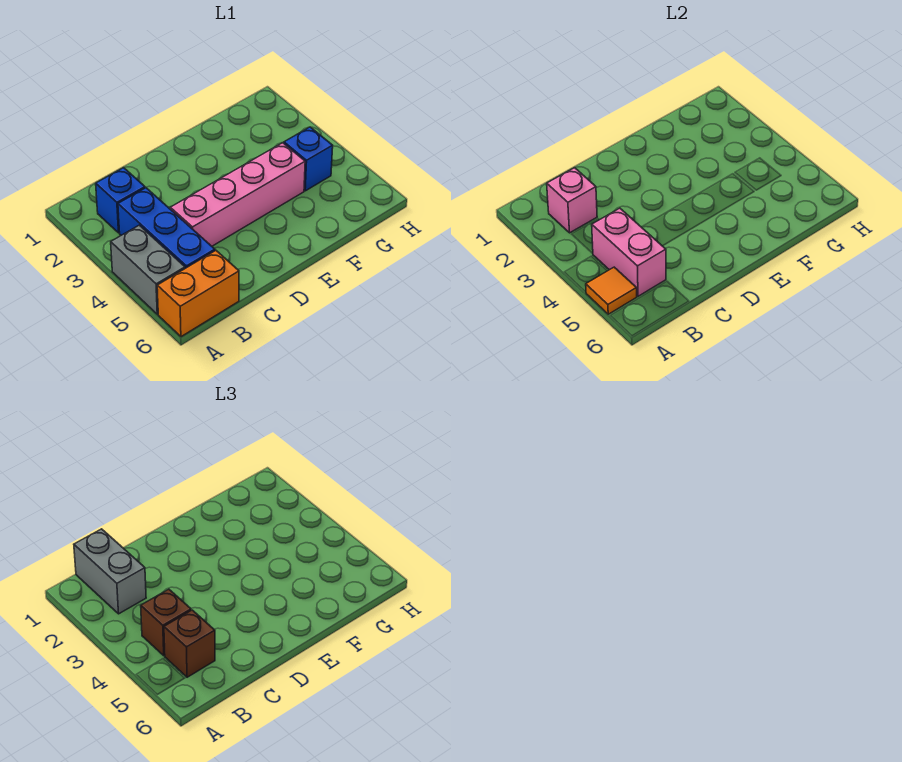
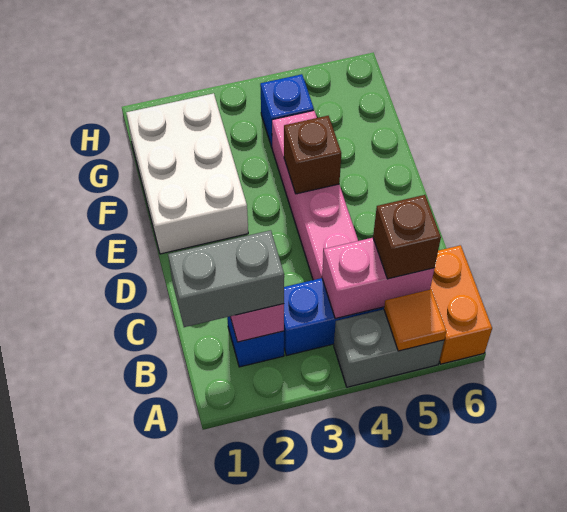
brown 1x1 brick [141,589,191,656] -> brown 1x1 brick moved to [284,116,341,194]
none -> white 2x3 brick [126,93,248,254]

